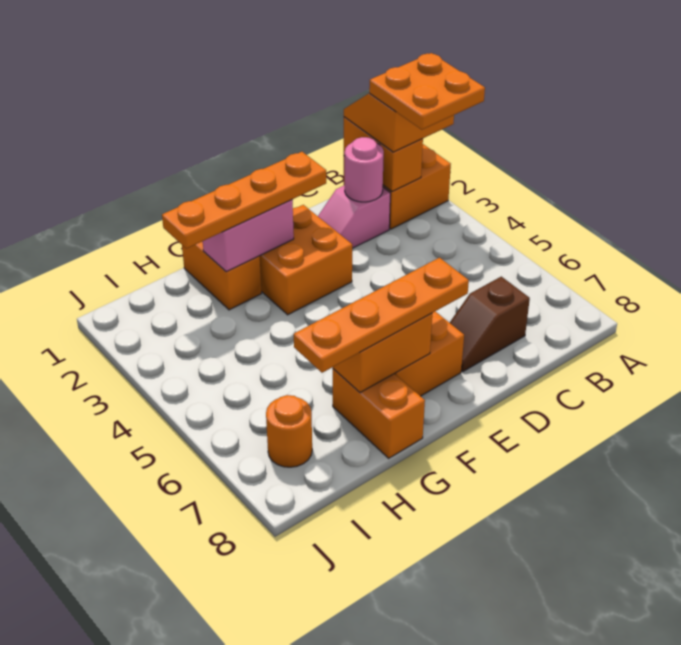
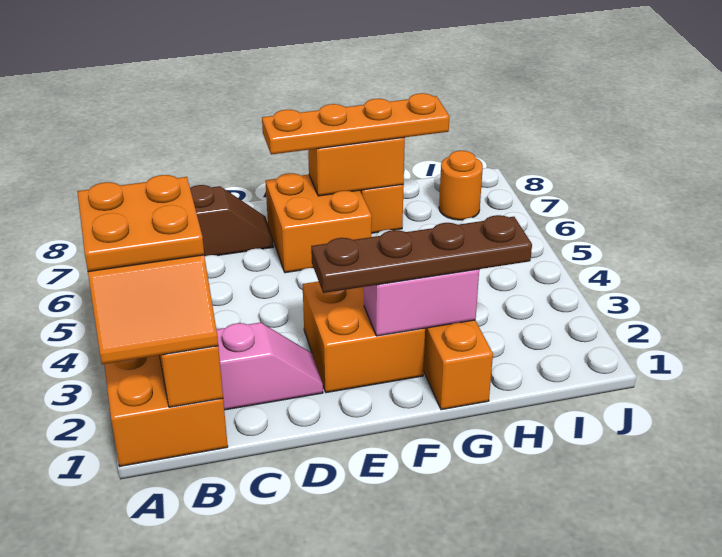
pink 1x1 round brick [345,137,384,202] -> none
orange 1x4 plate [162,152,326,249] -> brown 1x4 plate [311,215,532,293]

